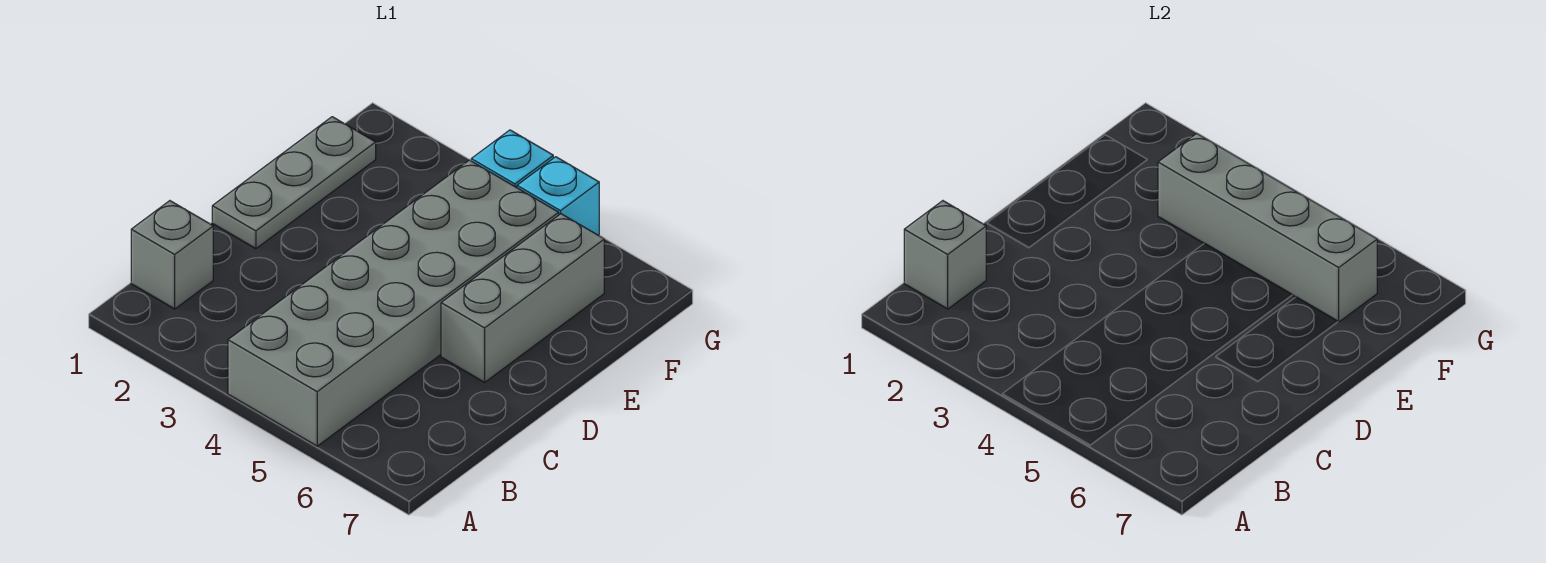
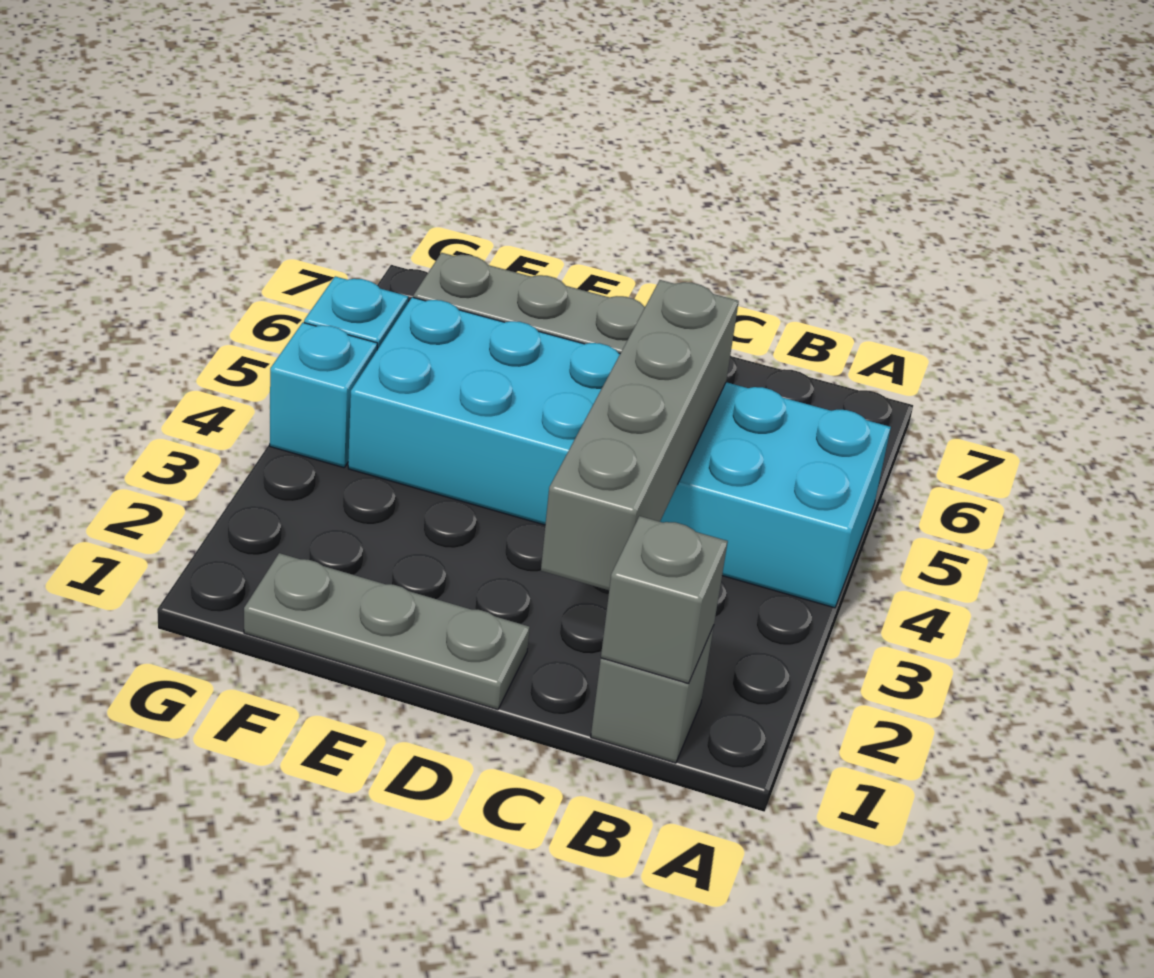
grey 2x6 brick [228,160,559,446] -> cyan 2x6 brick [348,297,891,608]
grey 1x4 brick [1158,133,1377,322] -> grey 1x4 brick moved to [541,280,739,590]

